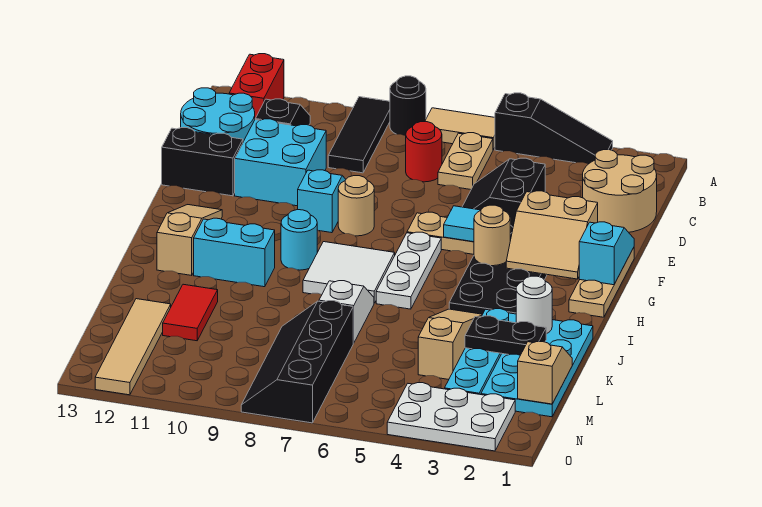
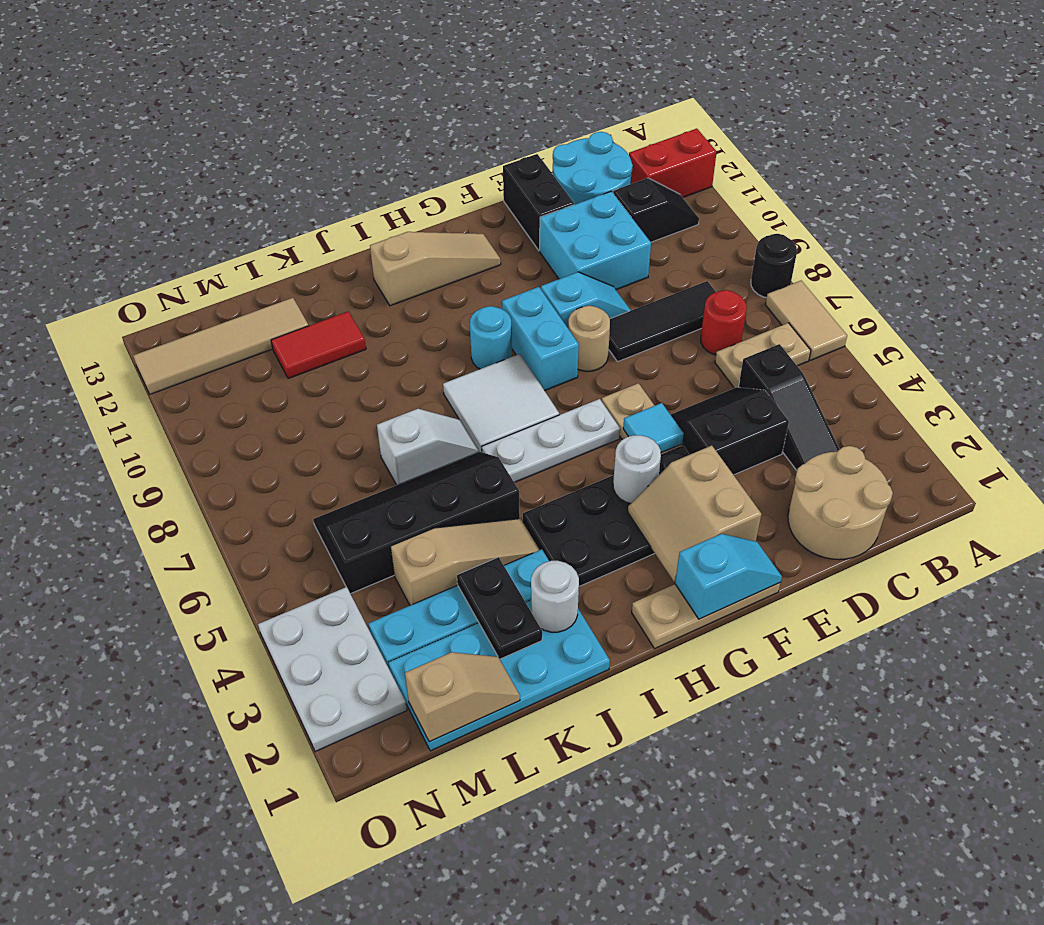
black 1x3 slope [495,93,613,164] -> black 1x3 slope moved to [739,344,840,470]
black 1x3 tile [328,97,390,173] -> black 1x3 tile moved to [609,281,716,362]
tan 1x1 round brick [474,205,510,266] -> white 1x1 round brick [613,435,661,504]
cyan 1x2 brick [194,218,275,287] -> cyan 1x2 brick moved to [502,287,579,391]
black 2x4 slope [241,301,353,423] -> black 2x4 slope moved to [313,452,520,594]

